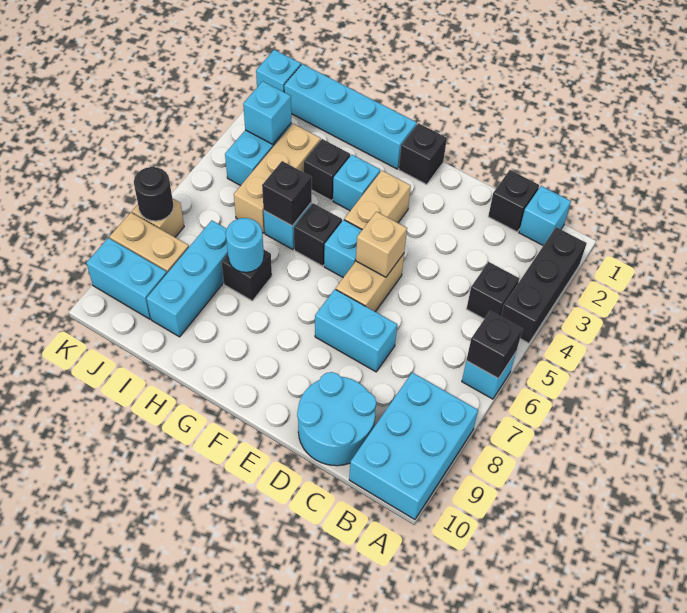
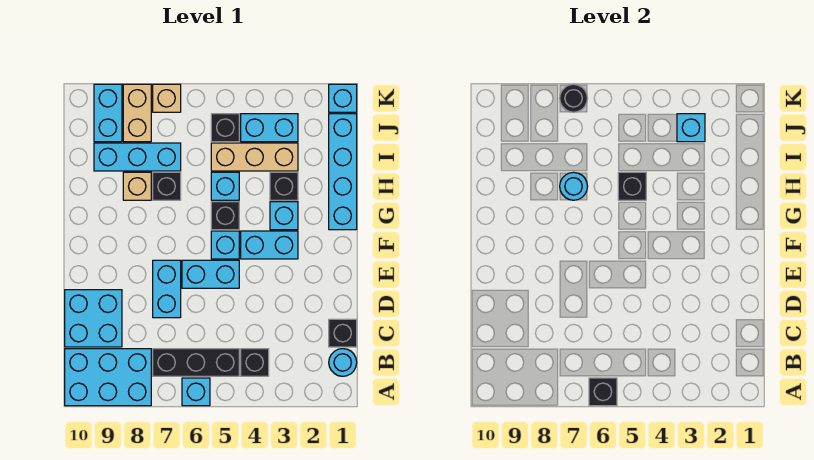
black 1x3 brick [501,227,587,343] -> black 1x3 brick moved to [153,349,239,376]
cyan 1x1 brick [519,186,571,246] -> cyan 1x1 round brick [329,349,357,376]
cyan 2x2 round brick [297,372,376,466] -> cyan 2x2 brick [65,290,122,347]
tan 1x2 brick [336,254,404,312] -> cyan 1x2 brick [182,260,239,288]
tan 1x1 brick [356,212,407,277] -> tan 1x1 brick moved to [123,172,151,200]
black 1x1 brick [399,123,447,184] -> black 1x1 brick moved to [211,114,239,142]
tan 1x2 brick [344,171,411,230] -> cyan 1x2 brick [241,231,298,259]

